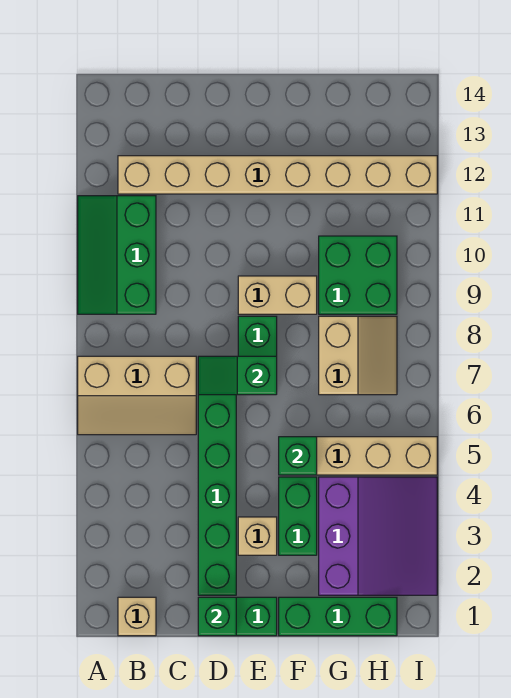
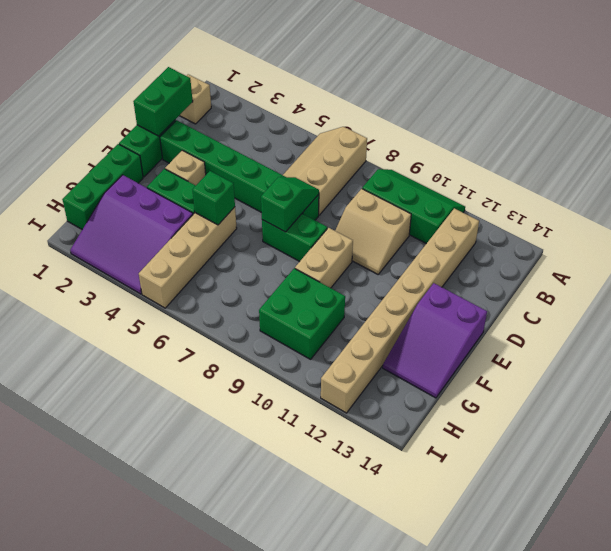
green 1x1 brick [198,597,236,636] -> green 1x2 brick [133,67,193,136]
none -> purple 2x3 slope [383,283,487,398]
tan 2x2 slope [319,316,397,395] -> tan 2x2 slope moved to [335,189,411,274]

